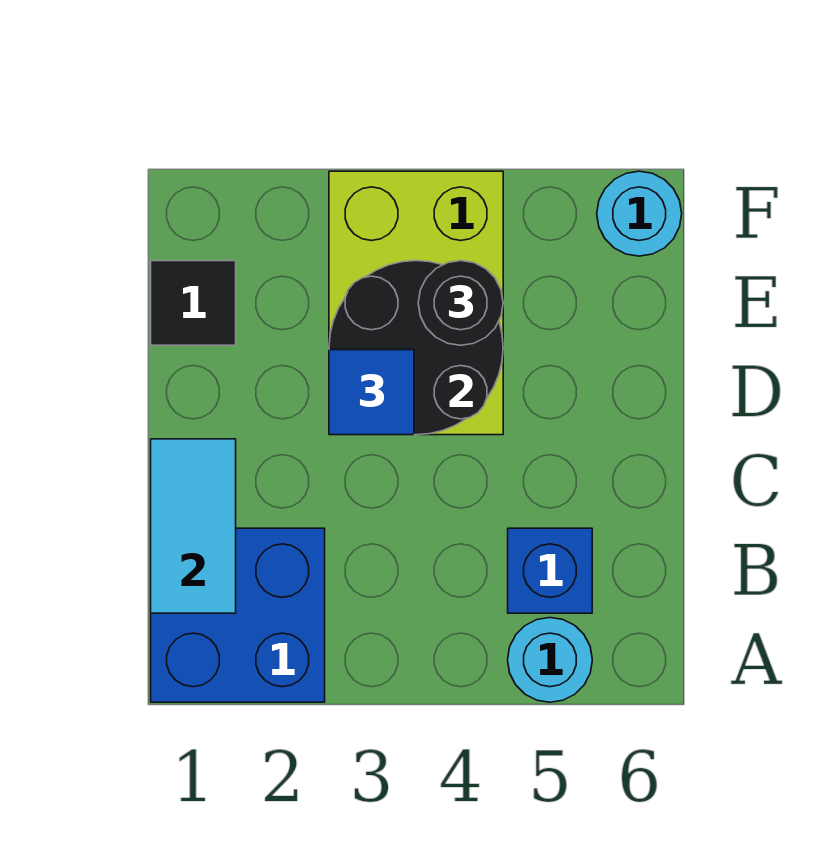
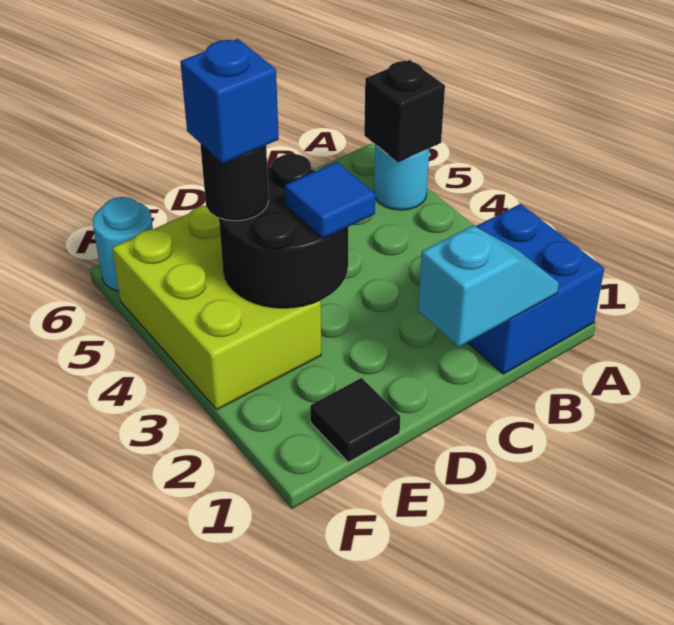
none -> black 1x1 brick [364,60,445,162]
cyan 1x2 tile [151,439,236,613] -> cyan 1x2 slope [418,225,559,347]
blue 1x1 brick [508,528,592,613] -> blue 1x1 brick moved to [180,39,279,163]
lime 2x3 brick [329,171,503,435] -> lime 2x3 brick turned to [112,206,321,410]

